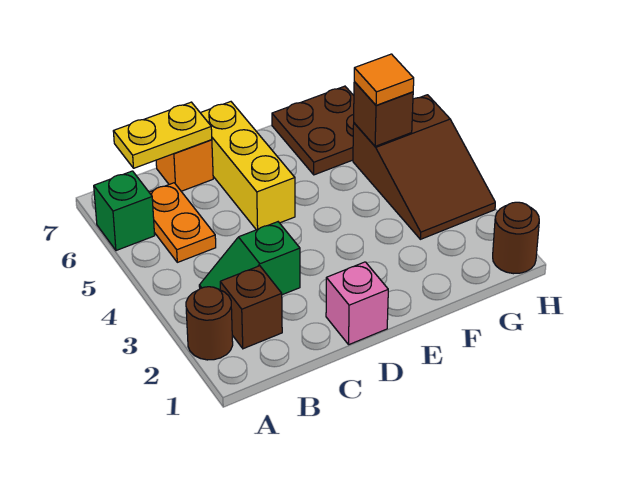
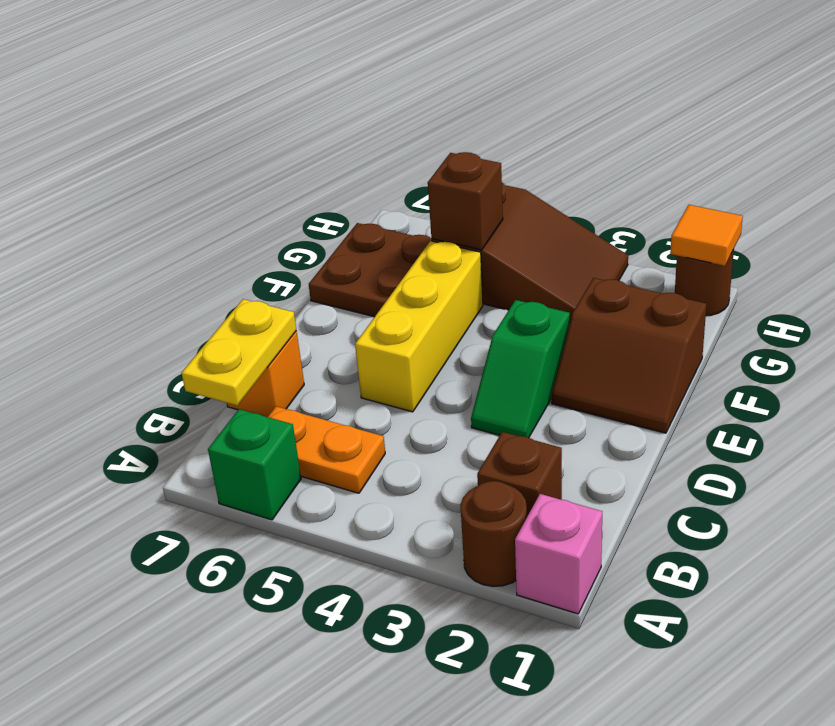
green 1x2 slope [199,222,300,295] -> green 1x2 slope moved to [471,300,570,438]
pink 1x1 brick [326,262,388,344] -> pink 1x1 brick moved to [515,494,602,614]
yellow 1x3 brick [201,102,295,230] -> yellow 1x3 brick turned to [355,241,483,412]
none -> brown 2x2 slope [552,278,706,433]
orange 1x1 tile [354,54,414,106] -> orange 1x1 tile moved to [670,205,743,266]

